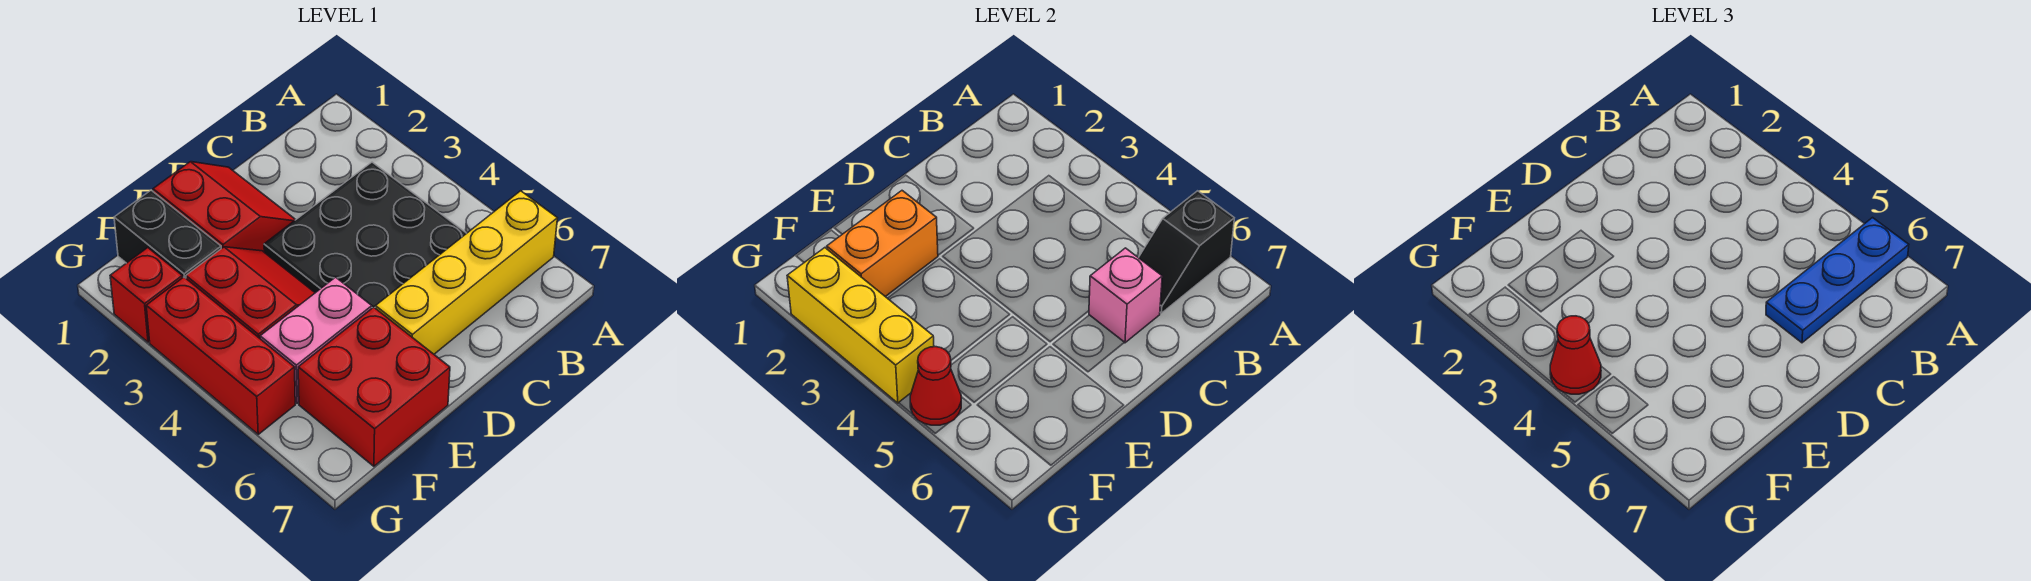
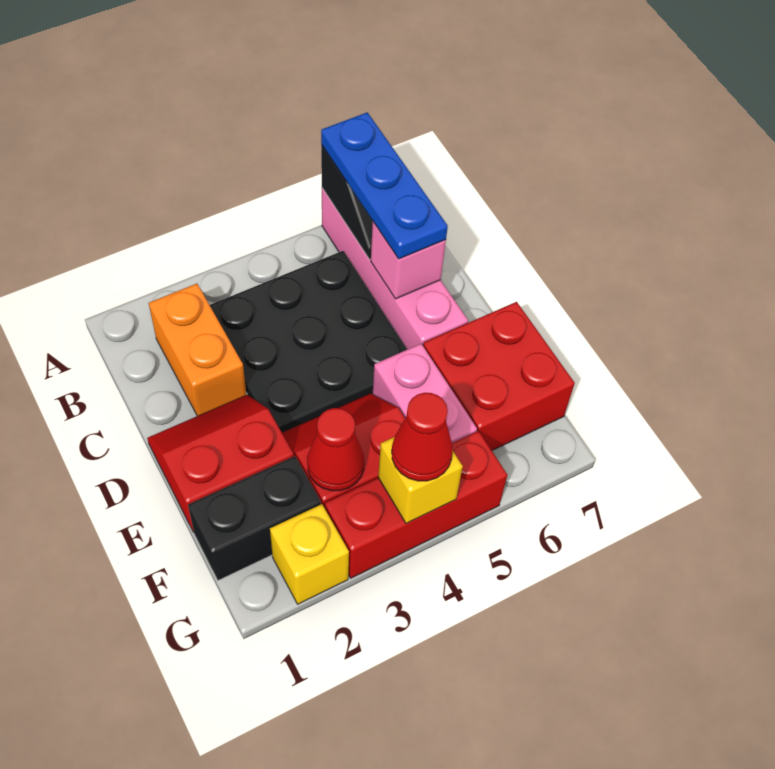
yellow 1x4 brick [375,191,557,354] -> pink 1x4 brick [322,188,468,350]
orange 1x2 brick [827,191,938,297] -> orange 1x2 brick moved to [149,284,246,416]
red 1x1 brick [110,248,182,342] -> yellow 1x1 brick [270,504,349,604]
yellow 1x3 brick [787,248,934,403] -> yellow 1x1 brick [378,437,463,523]
red 1x1 cone [910,347,961,425] -> red 1x1 cone moved to [307,408,364,491]

